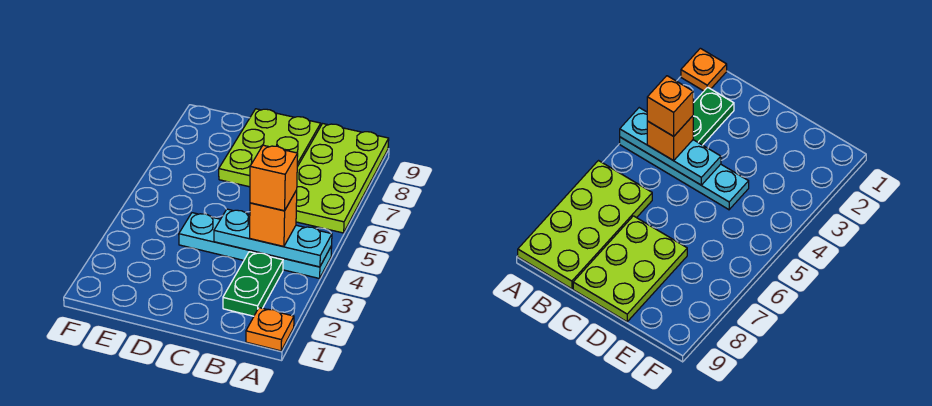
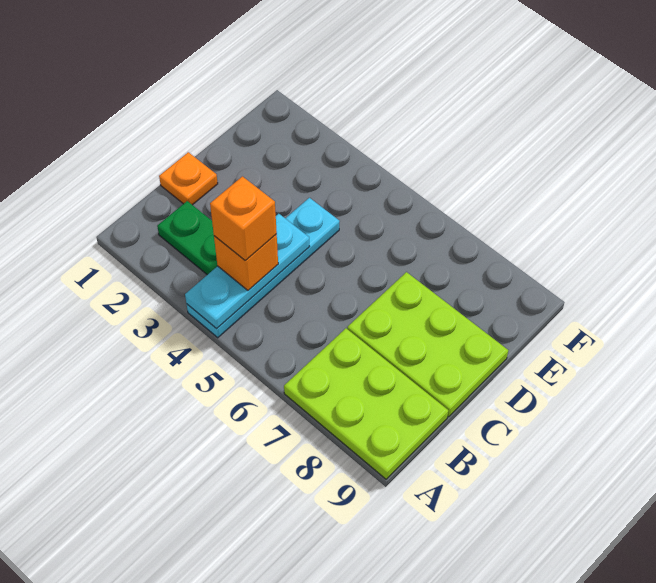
orange 1x1 plate [246,308,294,351] -> orange 1x1 plate moved to [159,152,218,205]
lime 2x4 plate [296,124,389,233] -> lime 2x3 plate [284,328,448,479]

